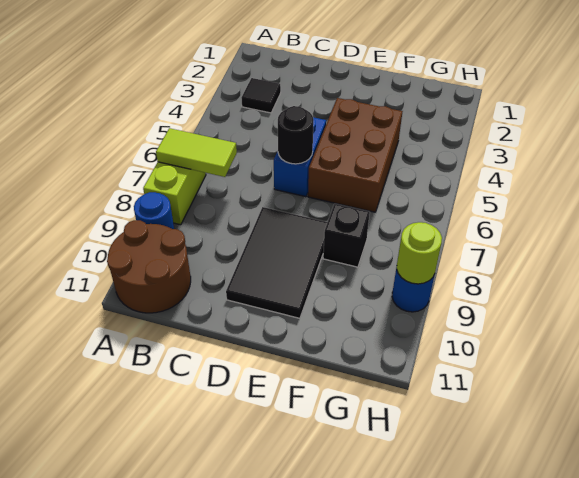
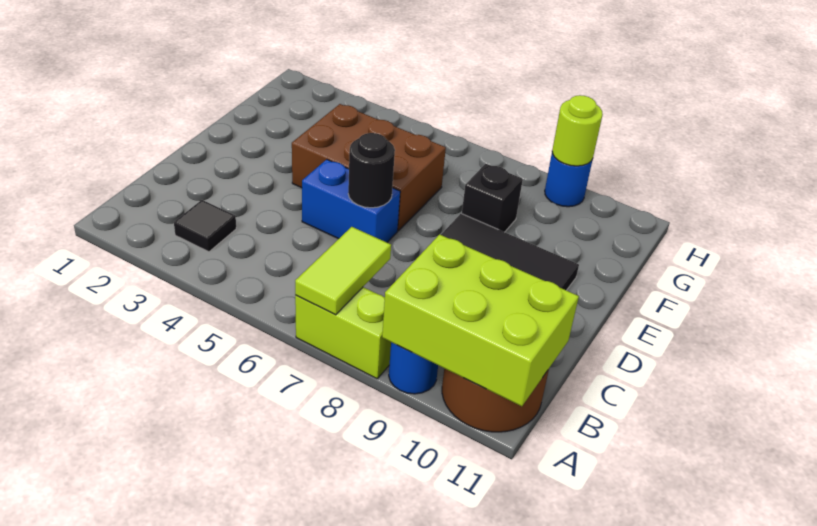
none -> lime 2x3 brick [382,234,579,406]

